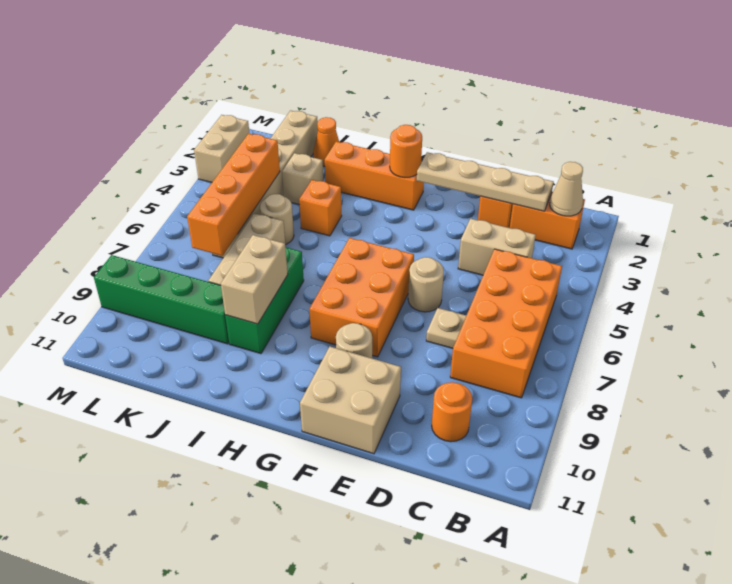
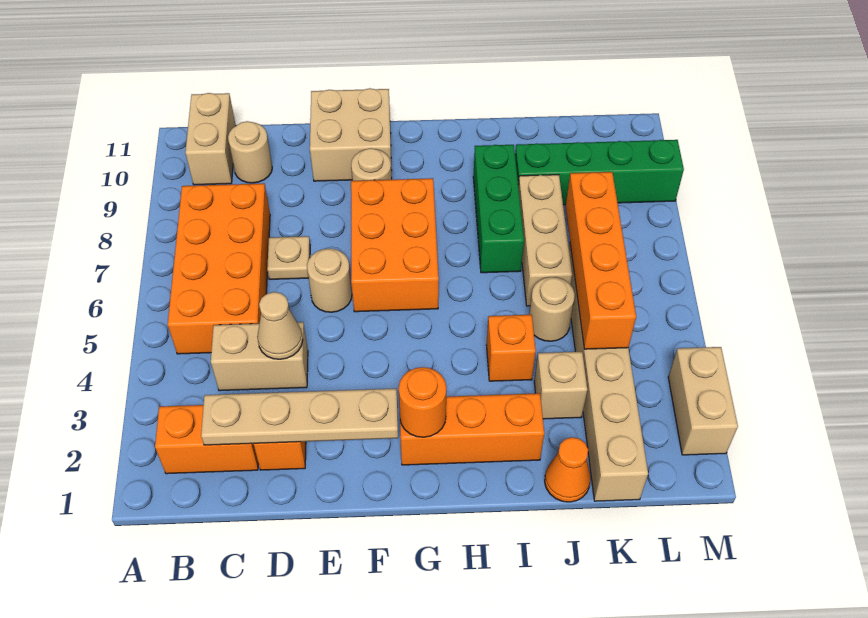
tan 1x1 cone [550,162,583,216] -> tan 1x1 cone moved to [257,292,303,359]
orange 1x1 round brick [432,382,472,442] -> tan 1x1 round brick [228,121,272,183]
tan 1x2 brick [221,235,288,324] -> tan 1x2 brick moved to [185,93,236,185]

